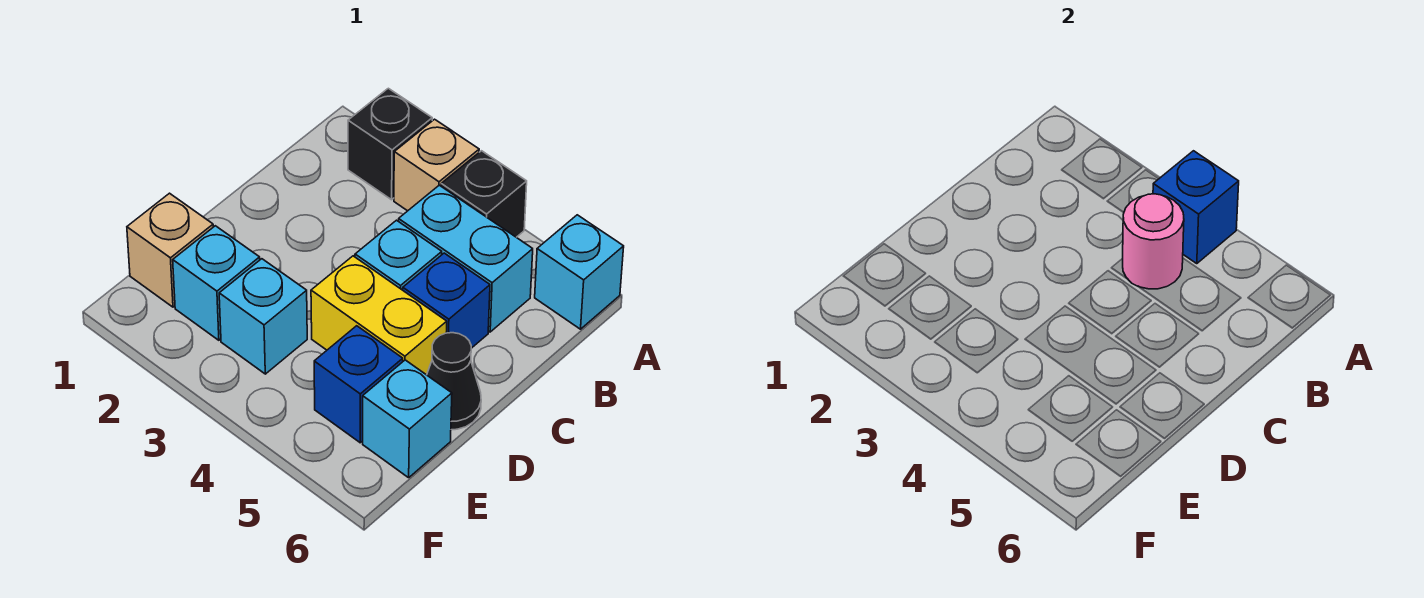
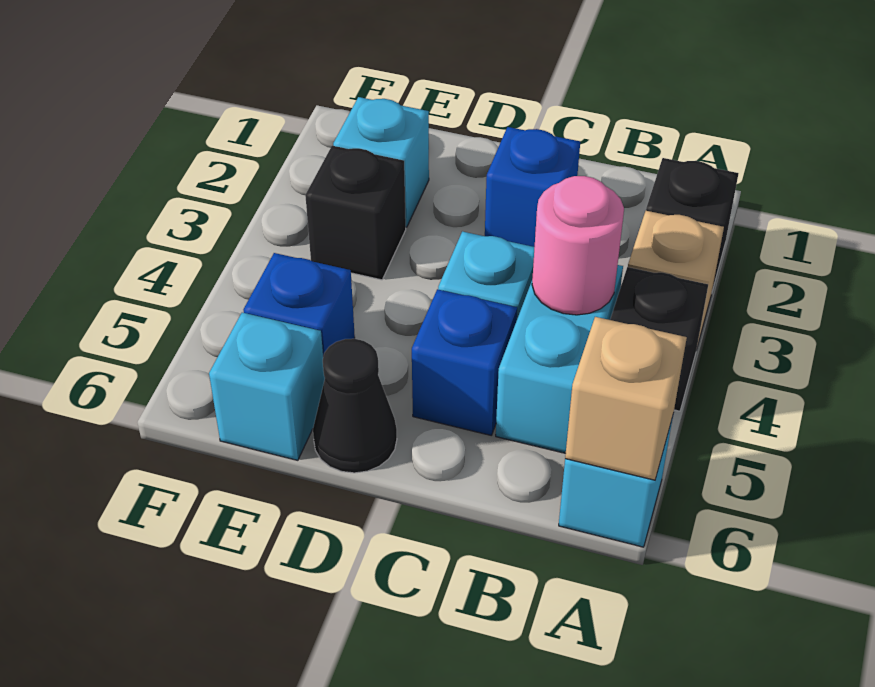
blue 1x1 brick [1153,151,1239,264] -> blue 1x1 brick moved to [485,127,580,247]
yellow 1x2 brick [311,256,447,375] -> none
tan 1x1 brick [127,193,213,307] -> tan 1x1 brick moved to [565,317,687,480]
cyan 1x1 brick [219,259,307,374] -> black 1x1 brick [305,146,406,280]

